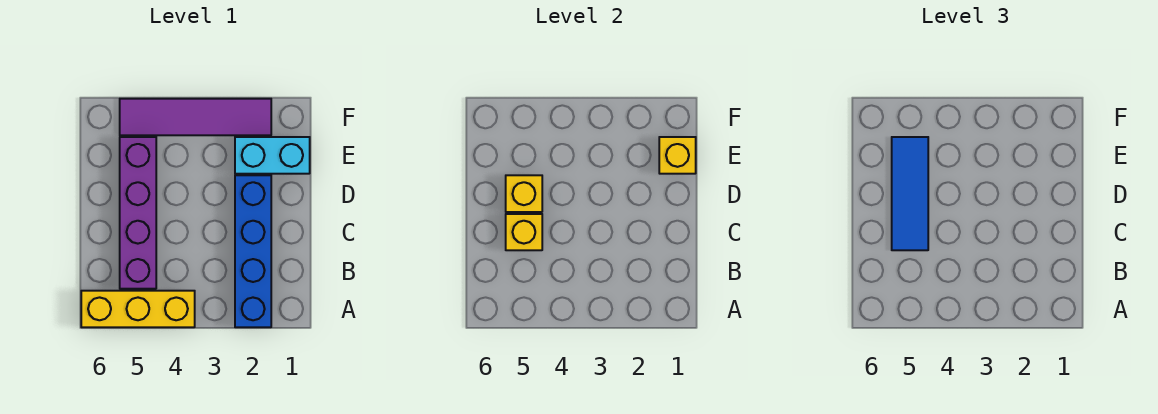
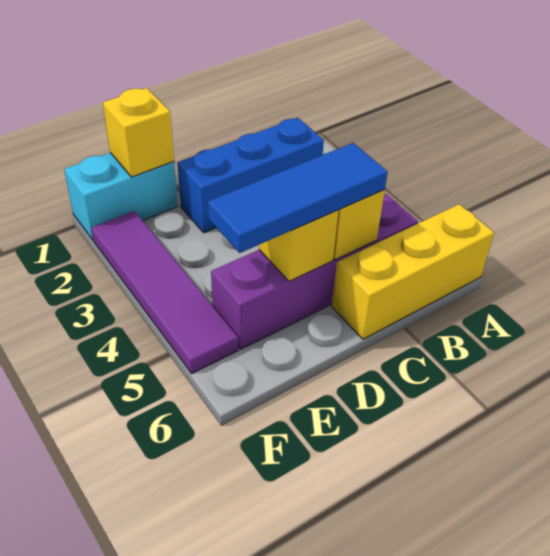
blue 1x4 brick [235,175,271,327] -> blue 1x3 brick [178,118,324,233]
yellow 1x3 brick [81,291,195,327] -> yellow 1x3 brick turned to [332,204,494,339]
cyan 1x2 brick [235,137,310,174] -> cyan 1x2 brick turned to [64,153,178,240]

